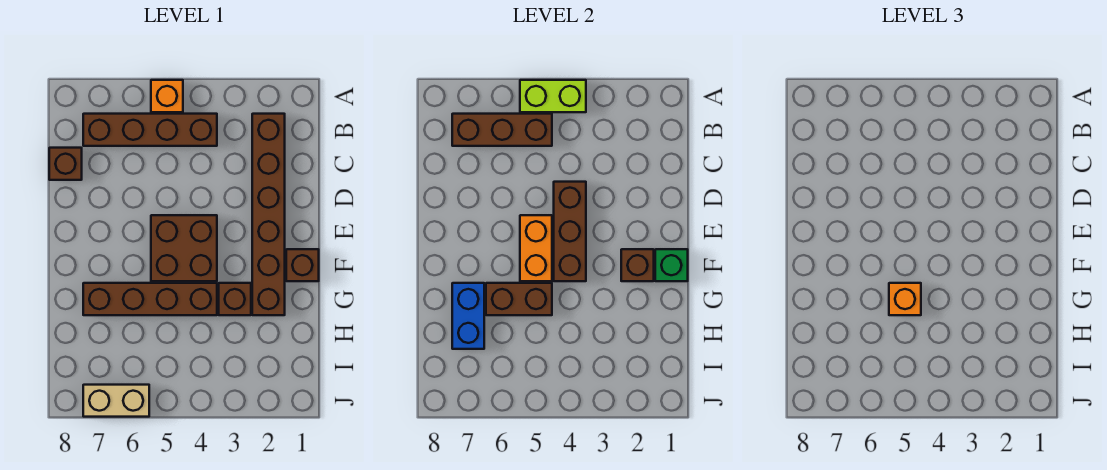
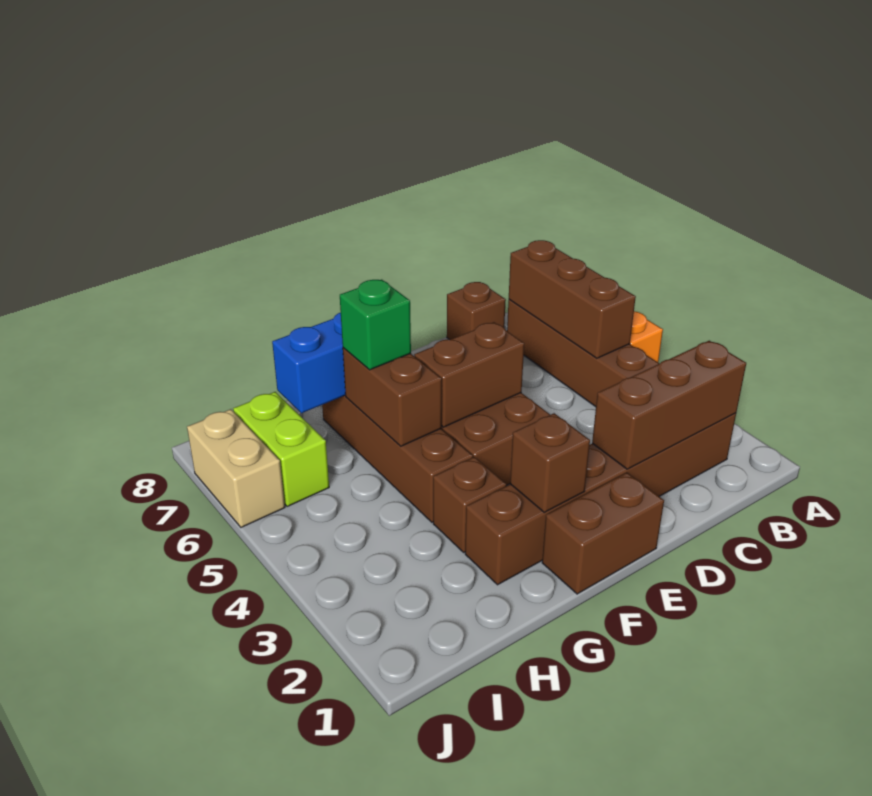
lime 1x2 brick [520,80,586,112] -> lime 1x2 brick moved to [233,392,329,507]
brown 1x3 brick [554,182,586,281] -> brown 1x3 brick moved to [592,341,746,469]
orange 1x2 brick [520,215,552,281] -> brown 1x2 brick [414,322,524,427]
brown 1x1 brick [286,249,319,281] -> brown 1x2 brick [542,473,664,594]
green 1x1 brick [655,249,688,281] -> green 1x1 brick moved to [340,280,411,370]
orange 1x1 brick [889,283,921,315] -> none

